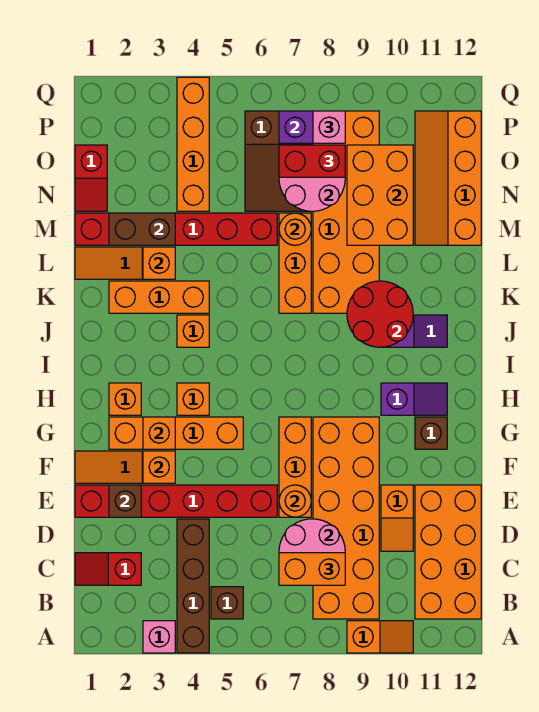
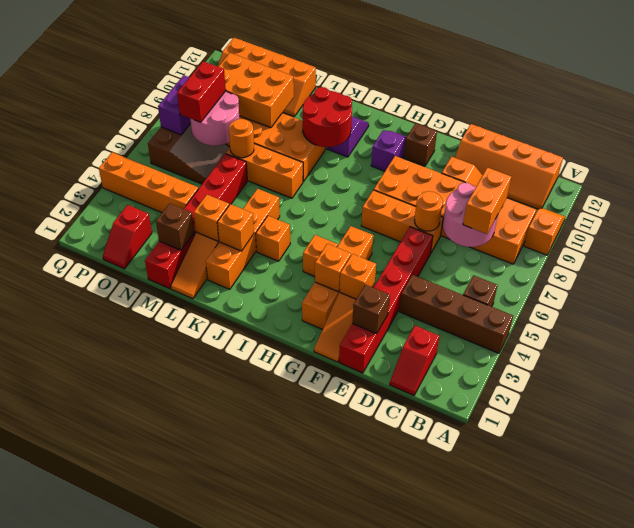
pink 1x1 brick [143,621,175,653] -> none
orange 2x4 brick [415,485,481,619] -> orange 2x4 slope [455,124,563,209]
orange 1x1 brick [109,383,141,415] -> orange 1x1 brick moved to [217,204,254,251]
orange 1x3 brick [109,281,209,313] -> orange 1x4 brick [206,189,280,289]
brown 1x2 brick [109,213,175,245] -> brown 1x1 brick [156,203,194,250]
red 1x2 slope [75,145,107,211] -> red 1x2 slope turned to [103,205,152,269]
pink 1x1 brick [313,111,345,143] -> none

